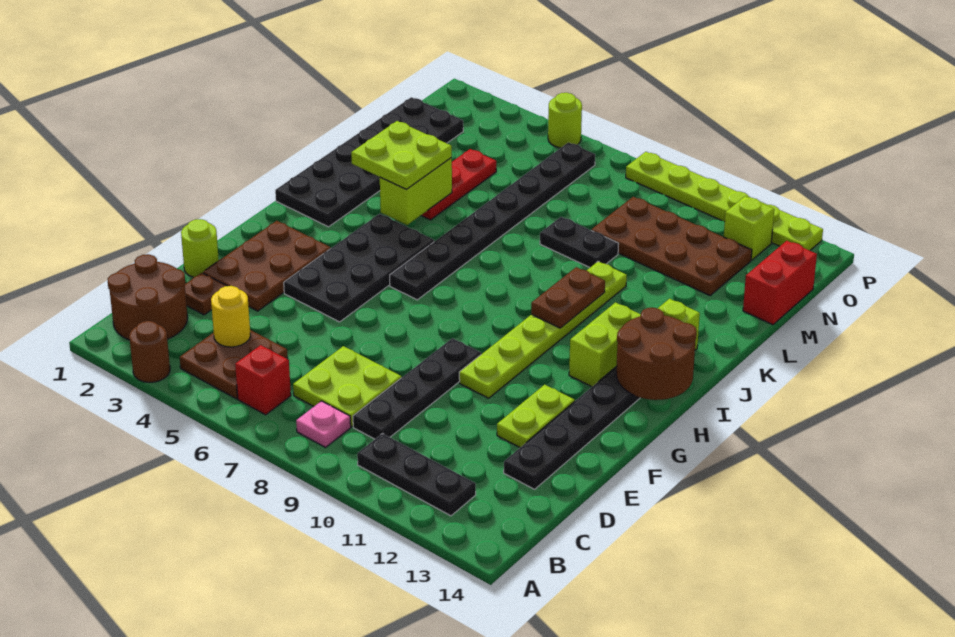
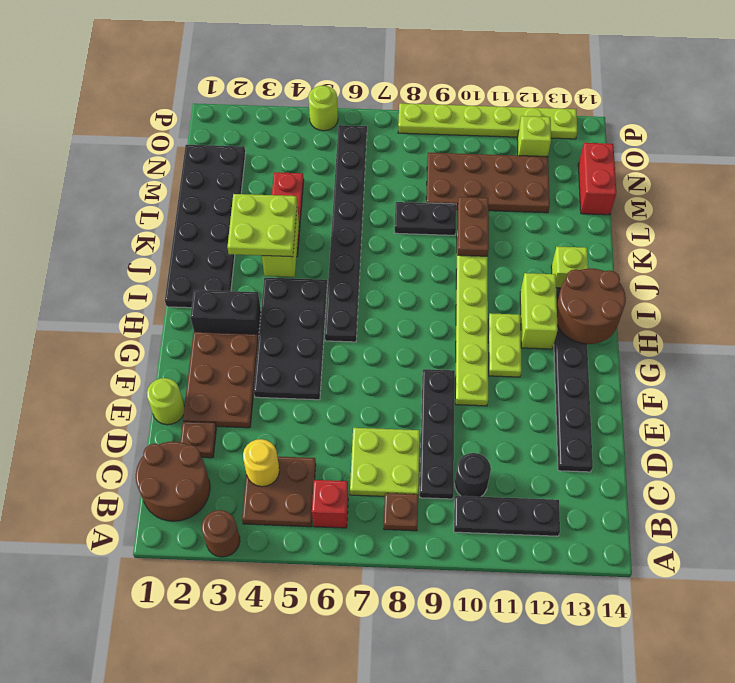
pink 1x1 plate [296,401,351,447] -> brown 1x1 plate [384,493,418,531]
none -> black 1x1 round brick [455,453,491,497]
lime 1x2 plate [497,385,575,447] -> lime 1x2 plate moved to [488,313,522,377]
none -> black 1x2 brick [191,290,261,338]
brown 1x2 plate [531,267,605,328] -> brown 1x2 plate moved to [457,197,489,256]

